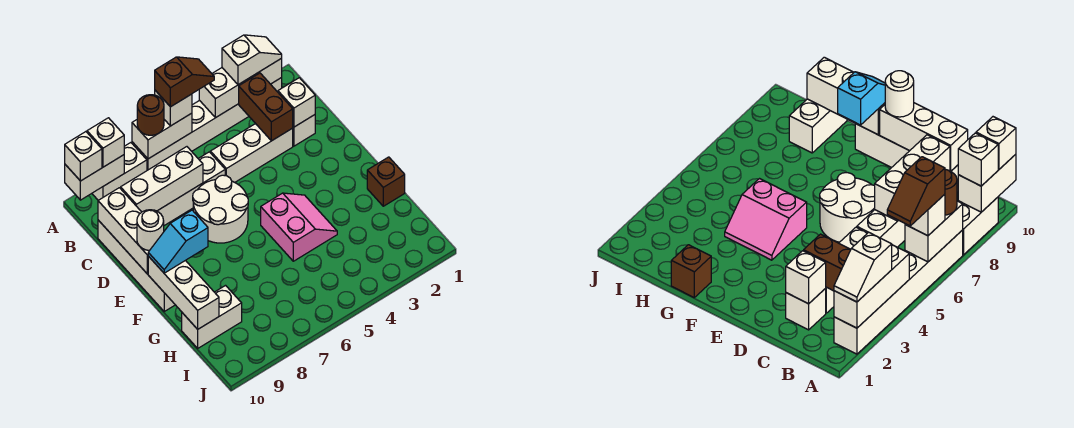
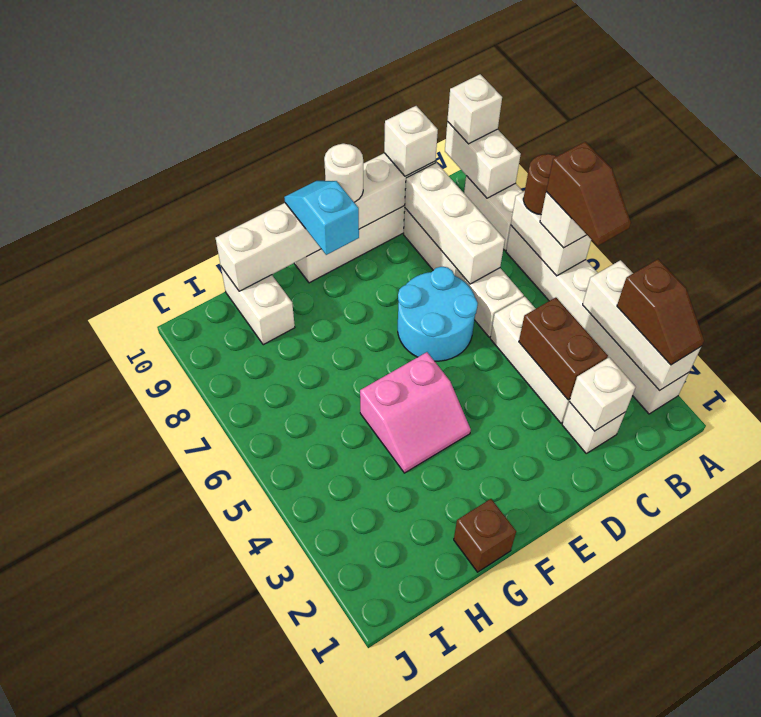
white 1x2 slope [222,35,282,85] -> brown 1x2 slope [617,259,704,365]
white 1x1 brick [87,118,124,167] -> white 1x1 brick moved to [384,106,438,176]
brown 1x2 brick [239,73,293,141] -> brown 1x2 brick turned to [519,298,608,400]
white 2x2 round brick [193,175,248,243] -> cyan 2x2 round brick [398,267,478,361]

